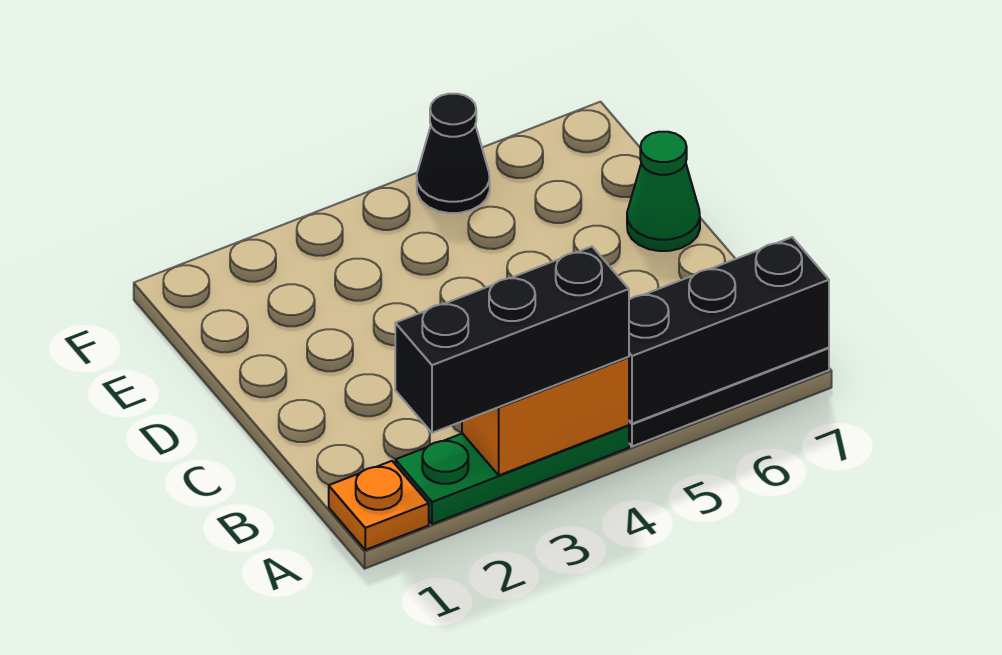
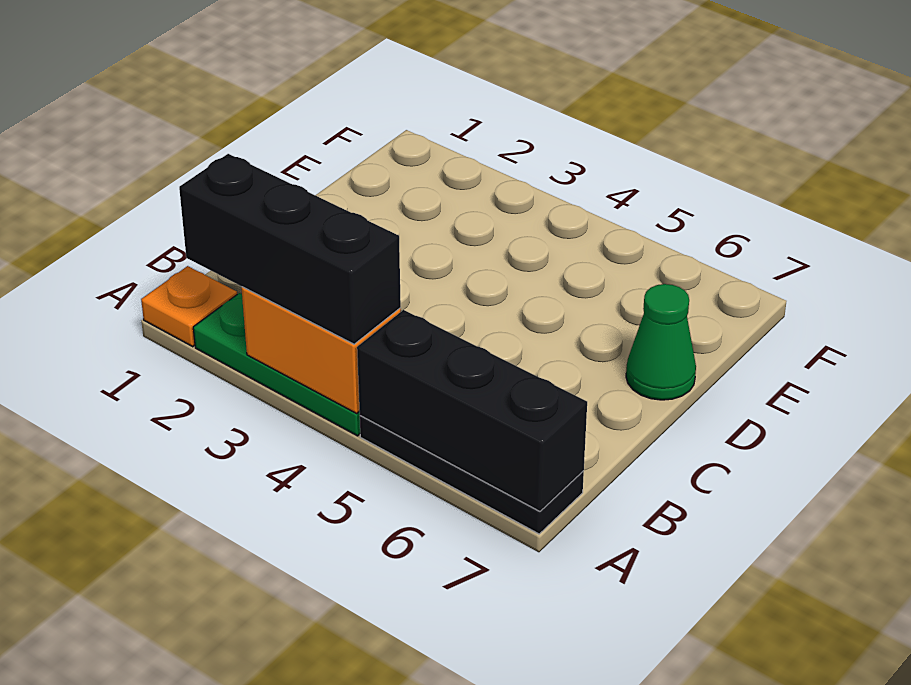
black 1x1 cone [417,94,490,213] -> none

